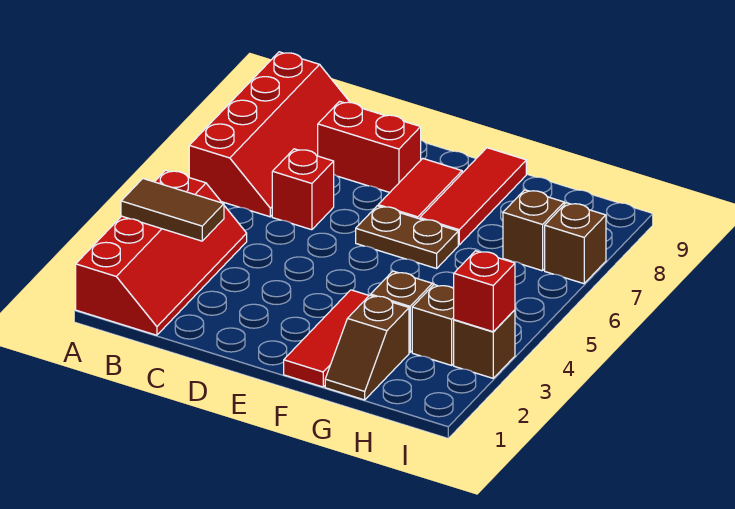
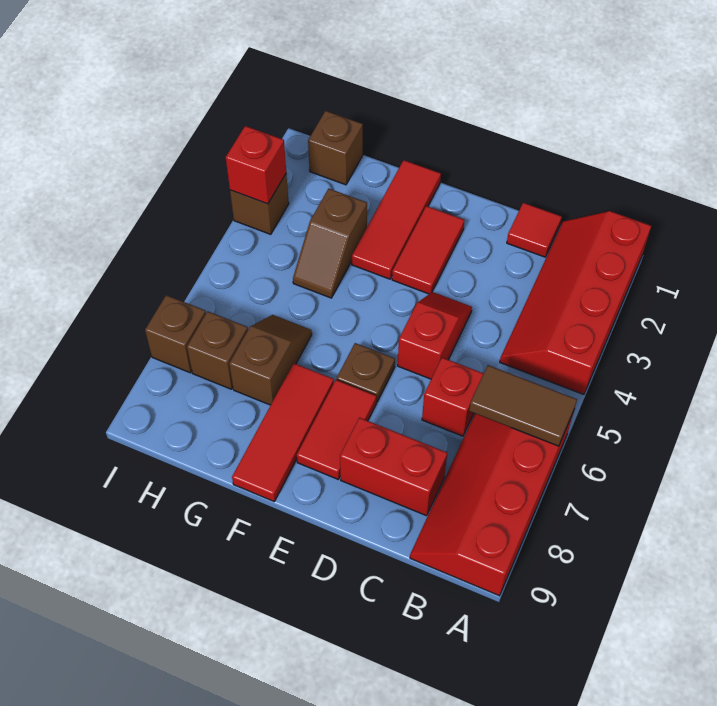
brown 1x2 tile [121,179,224,241] -> brown 1x2 tile moved to [469,365,577,446]
none -> red 1x1 tile [507,203,562,257]
none -> red 1x2 slope [398,292,472,379]
none -> red 1x2 tile [392,206,464,294]
brown 1x2 plate [356,206,458,268] -> brown 1x1 plate [337,343,395,402]
brown 1x2 slope [325,295,409,400] -> brown 1x2 slope moved to [229,315,312,405]
brown 1x1 brick [412,285,454,365] -> brown 1x1 brick moved to [308,111,363,185]

